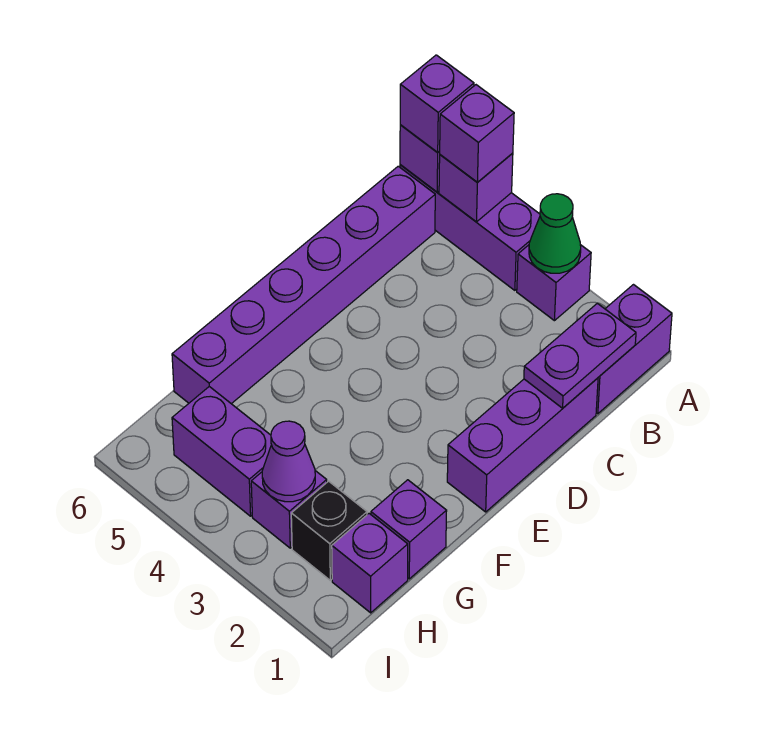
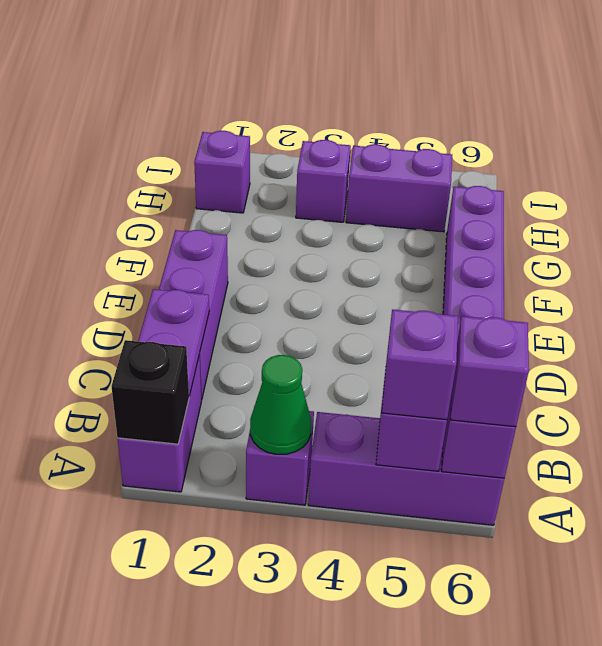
purple 1x1 brick [371,480,447,579] -> none
black 1x1 brick [291,481,367,580] -> black 1x1 brick moved to [111,340,189,444]
purple 1x1 cone [262,421,315,502] -> none

